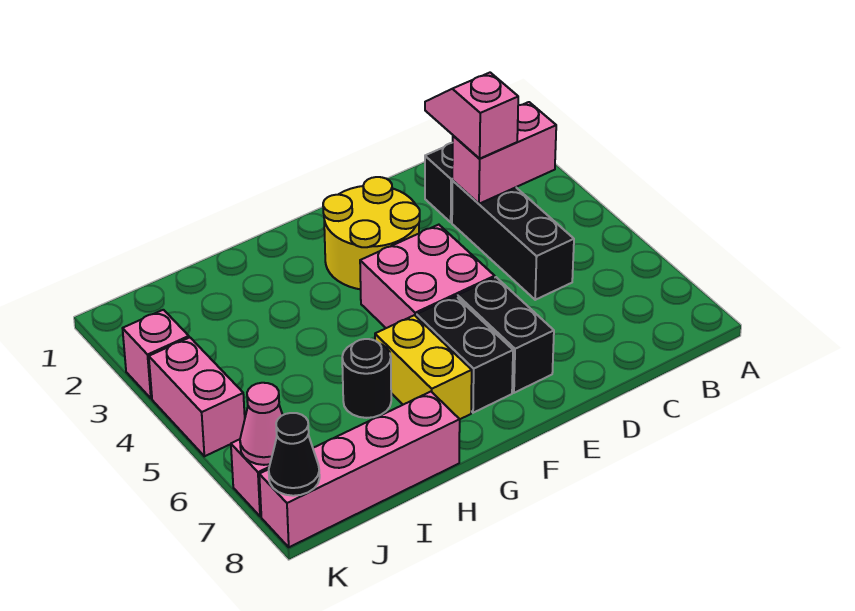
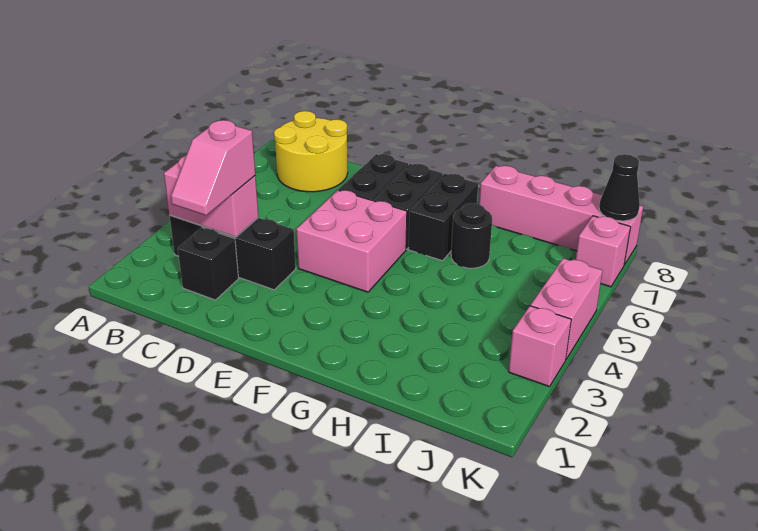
black 1x3 brick [452,181,574,300] -> black 1x3 brick turned to [169,215,296,290]
yellow 2x2 round brick [323,177,420,289] -> yellow 2x2 round brick moved to [274,111,348,192]
yellow 1x2 brick [375,315,472,419] -> black 1x2 brick [409,174,478,261]
pink 1x1 cone [240,383,283,465] -> none

